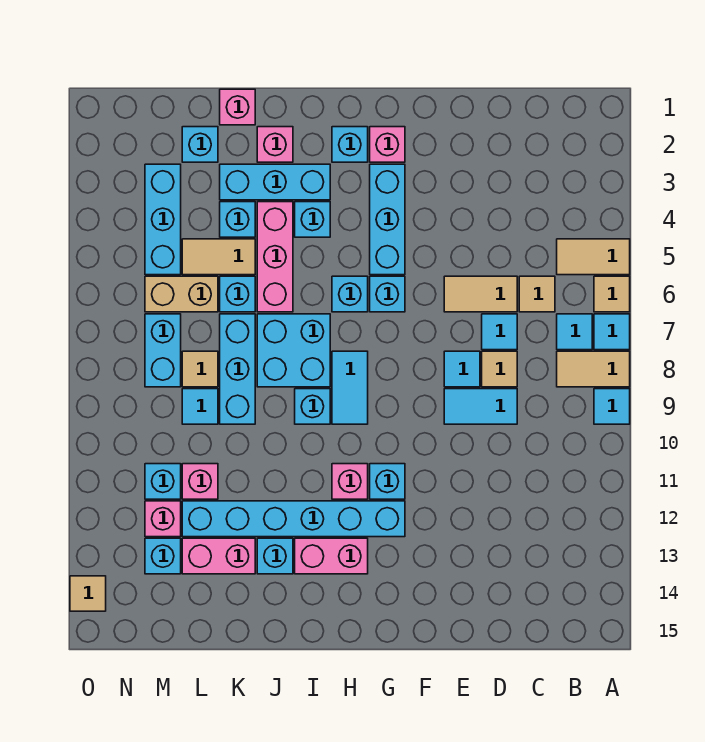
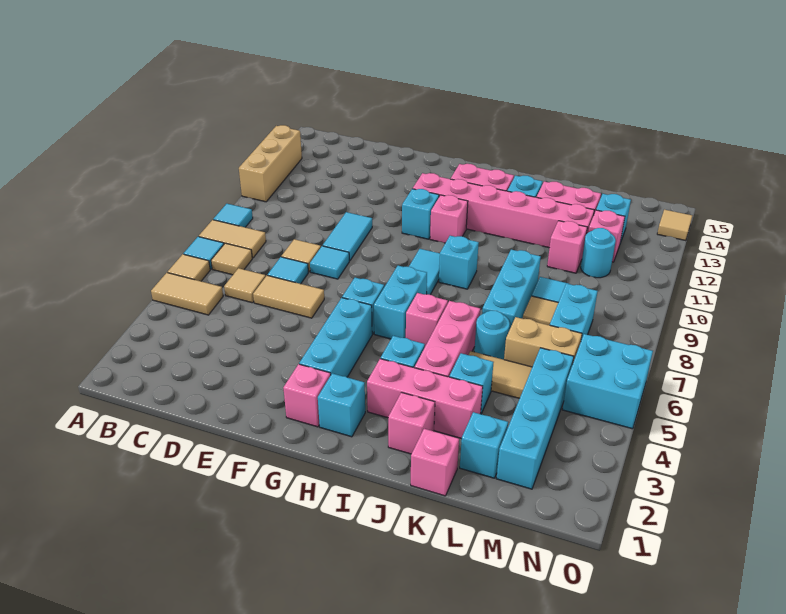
none -> tan 1x3 brick [239,125,302,202]
cyan 1x1 tile [557,314,592,350] -> tan 1x1 tile [211,243,252,275]
cyan 1x2 tile [444,389,517,424] -> cyan 1x2 tile turned to [323,212,372,261]
cyan 1x6 brick [182,501,405,537] -> pink 1x6 brick [413,173,594,248]
cyan 1x1 brick [332,276,368,312] -> cyan 1x2 brick [374,266,427,339]
cyan 1x3 brick [220,164,330,200] -> pink 1x3 brick [367,359,483,439]
none -> pink 1x1 brick [406,293,448,346]
cyan 2x2 brick [257,314,330,387] -> cyan 2x2 brick moved to [563,334,653,429]
cyan 1x1 brick [220,276,255,312] -> cyan 1x1 round brick [474,310,510,360]
cyan 1x3 brick [145,164,181,275] -> cyan 1x4 brick [496,348,574,489]
cyan 1x1 brick [145,464,181,499] -> cyan 1x1 round brick [581,228,616,278]

